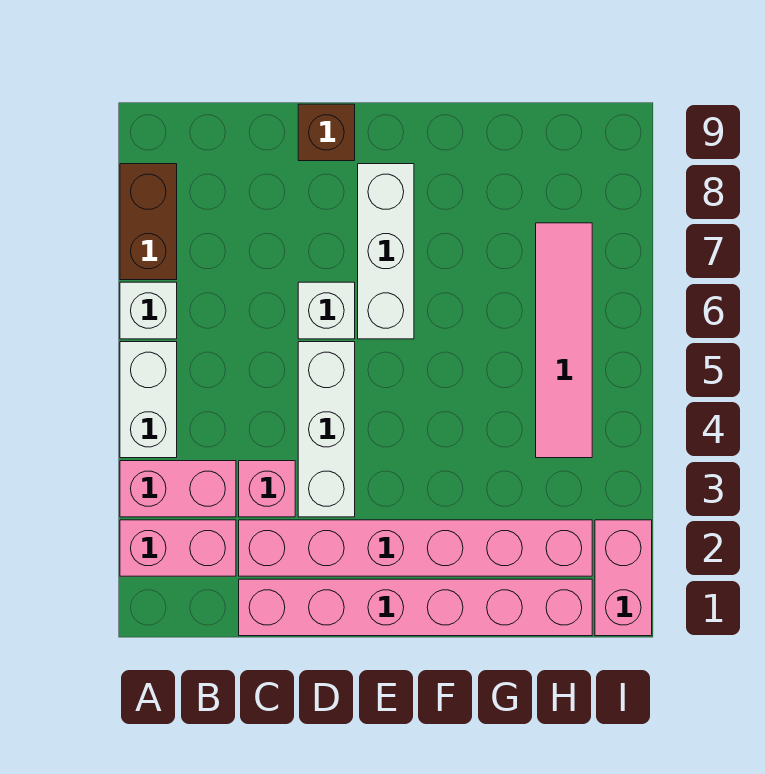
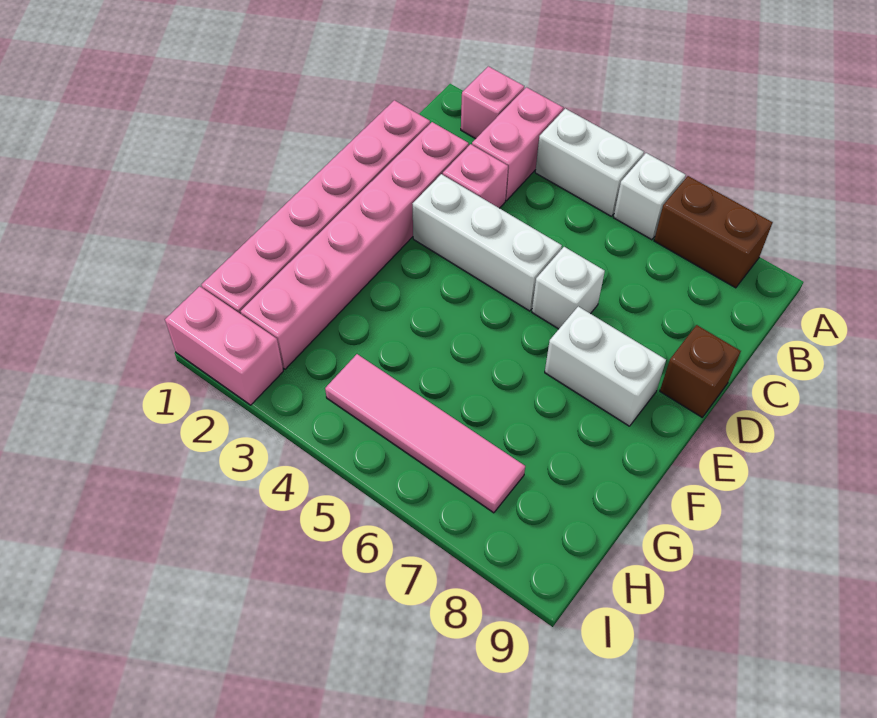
pink 1x2 brick [120,520,236,576] -> pink 1x1 brick [461,66,524,139]
white 1x3 brick [358,164,414,339] -> white 1x2 brick [545,306,666,426]

